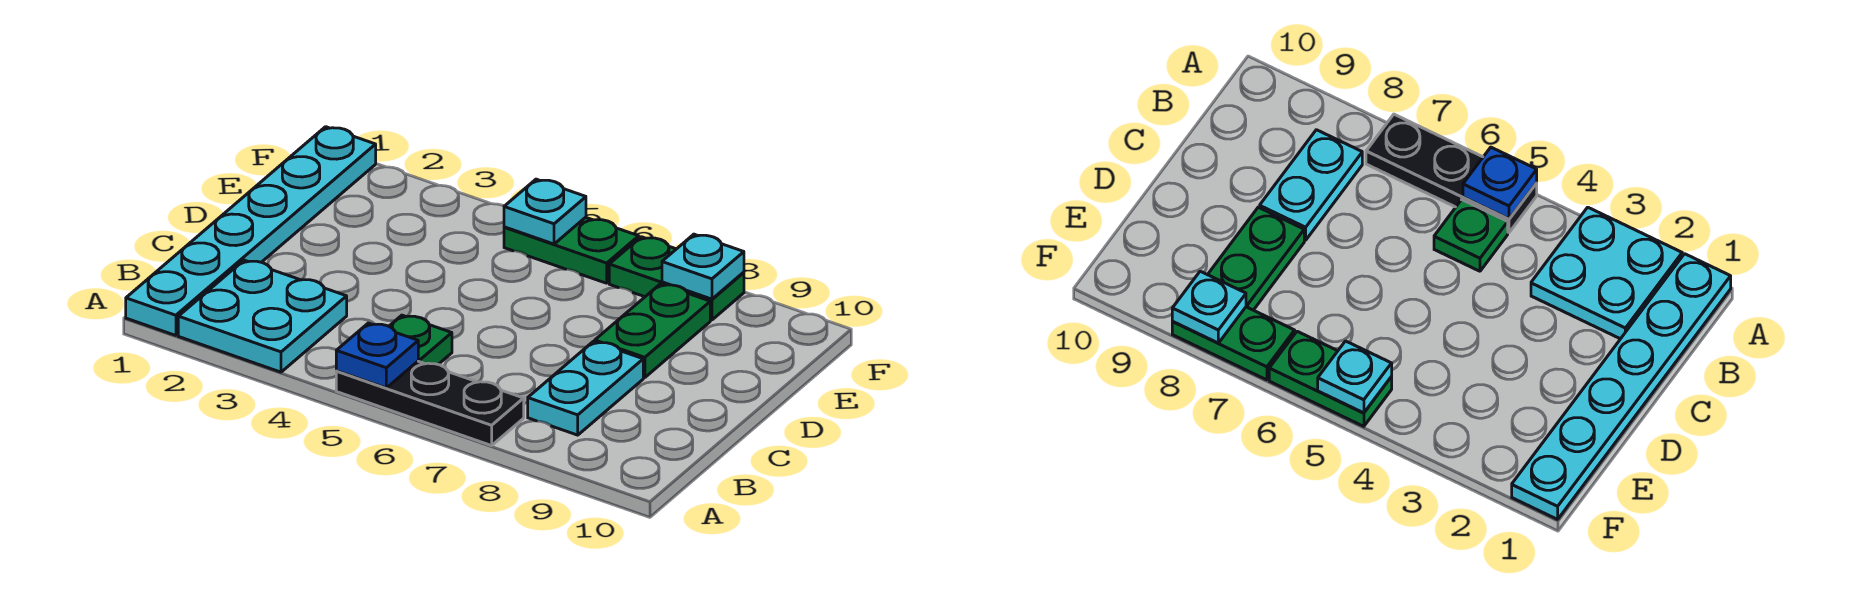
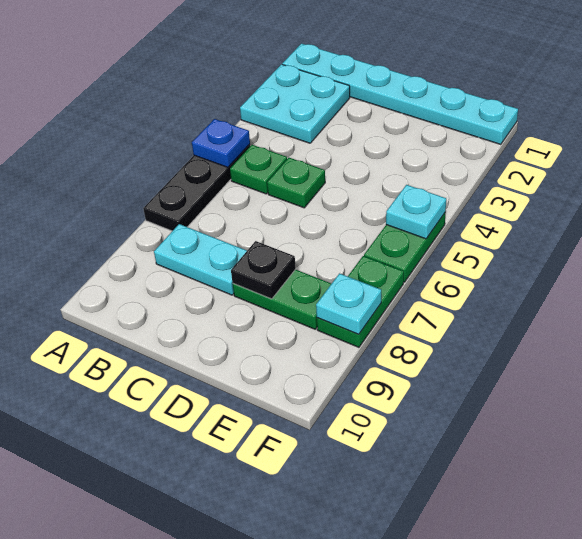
none -> green 1x1 plate [267,158,325,208]
none -> black 1x1 plate [231,241,296,299]

